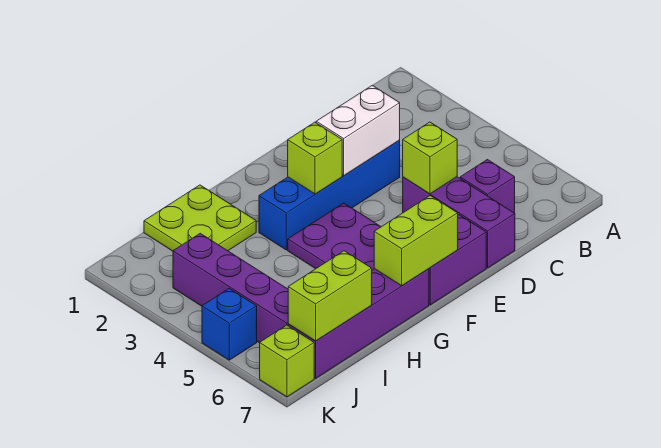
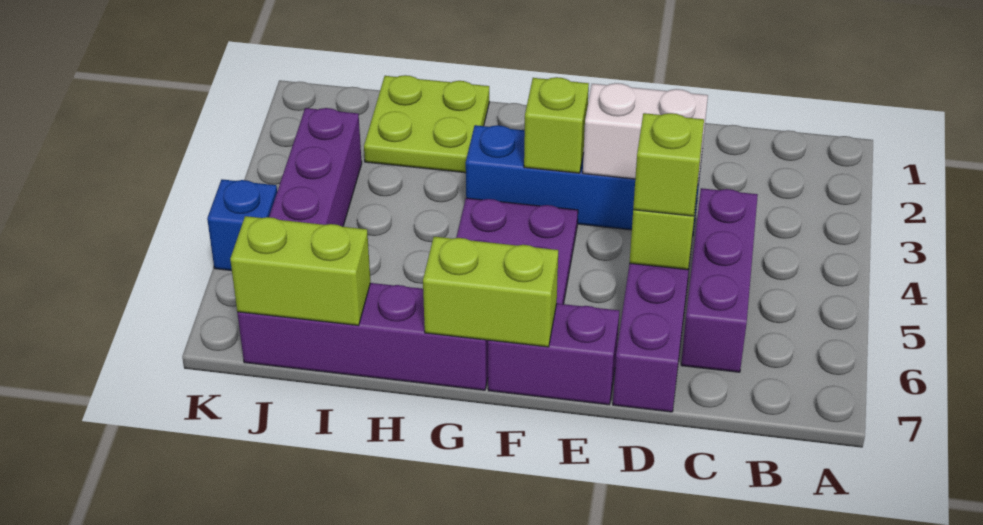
purple 1x1 brick [460,160,515,213] -> purple 1x3 brick [681,188,758,372]
lime 1x1 brick [260,325,314,397] -> lime 1x1 brick moved to [633,113,704,216]

